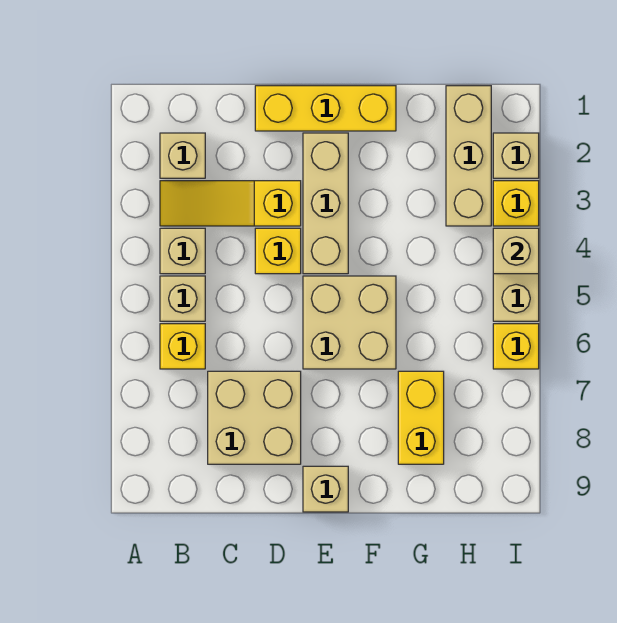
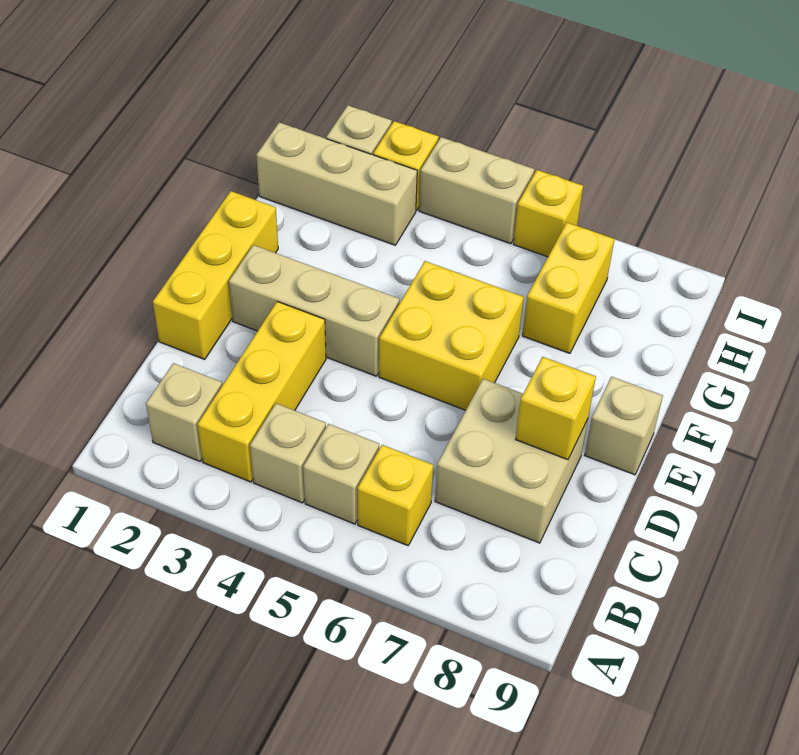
yellow 1x3 slope [160,181,301,226] -> yellow 1x3 brick [198,302,326,482]
yellow 1x1 brick [255,228,301,274] -> yellow 1x1 brick moved to [516,357,596,460]
tan 2x2 brick [303,276,396,369] -> yellow 2x2 brick [379,261,524,410]
yellow 1x2 brick [398,371,444,464] -> yellow 1x2 brick turned to [522,222,614,353]
tan 1x1 brick [493,228,539,274] -> none

